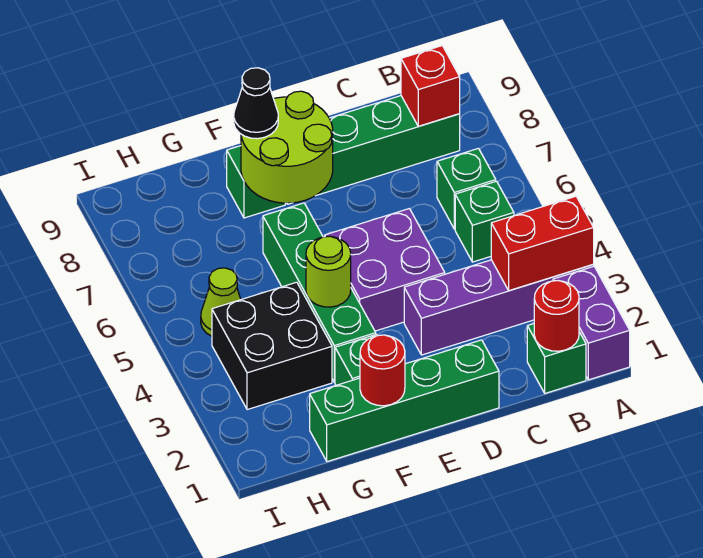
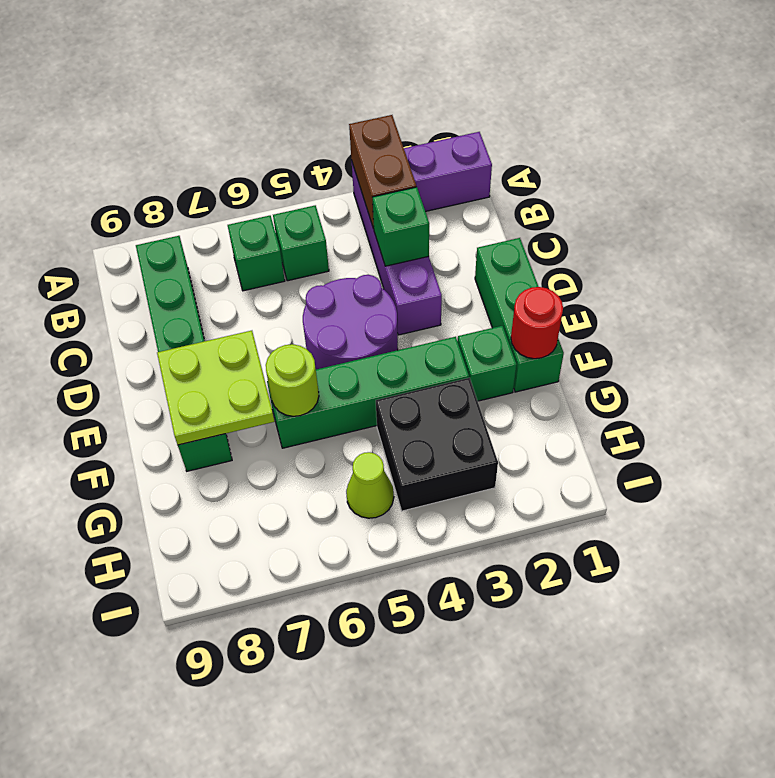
red 1x2 brick [491,196,594,290] -> brown 1x2 brick [349,115,416,229]
green 1x1 brick [527,324,586,393] -> green 1x1 brick moved to [373,187,429,266]
red 1x1 round brick [534,281,579,351] -> none
red 1x1 brick [401,46,460,126] -> none
green 1x4 brick [310,340,499,462] -> green 1x3 brick [475,238,564,392]
purple 2x2 brick [325,209,445,331] -> purple 2x2 round brick [303,275,398,369]
lime 2x2 round brick [241,91,333,203] -> lime 2x2 plate [157,331,275,445]
lime 1x1 round brick [306,236,351,307] -> lime 1x1 round brick moved to [266,344,319,416]
black 1x1 cone [234,68,278,139] -> none

